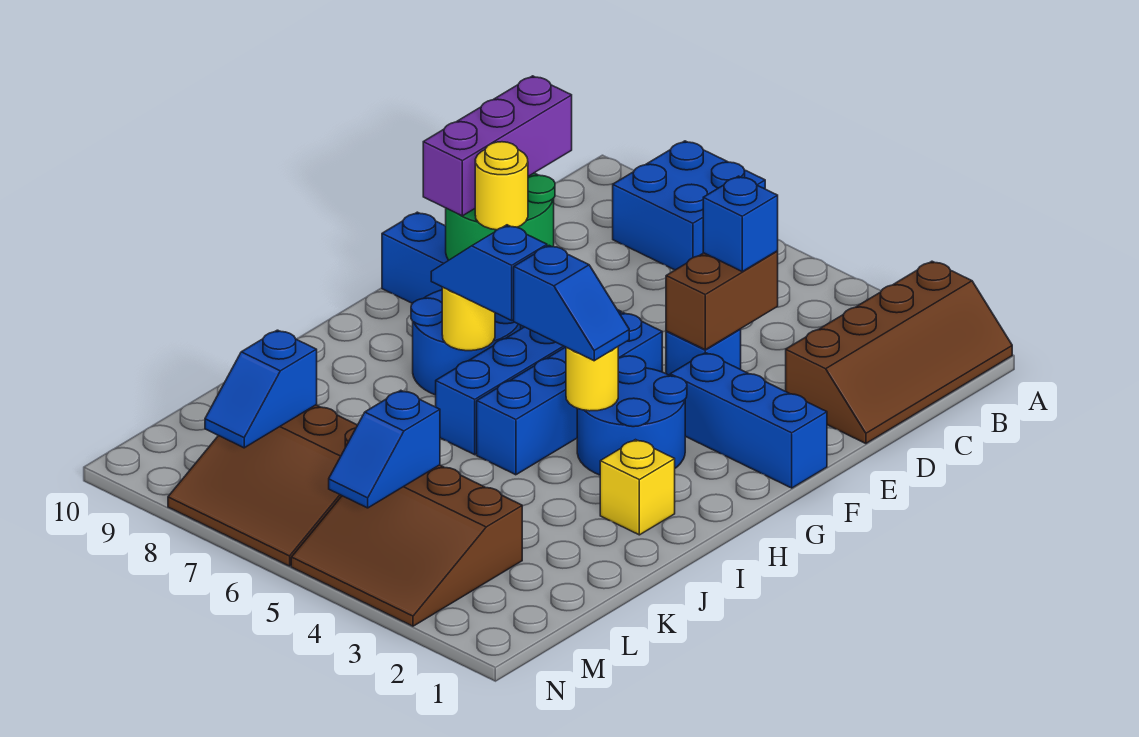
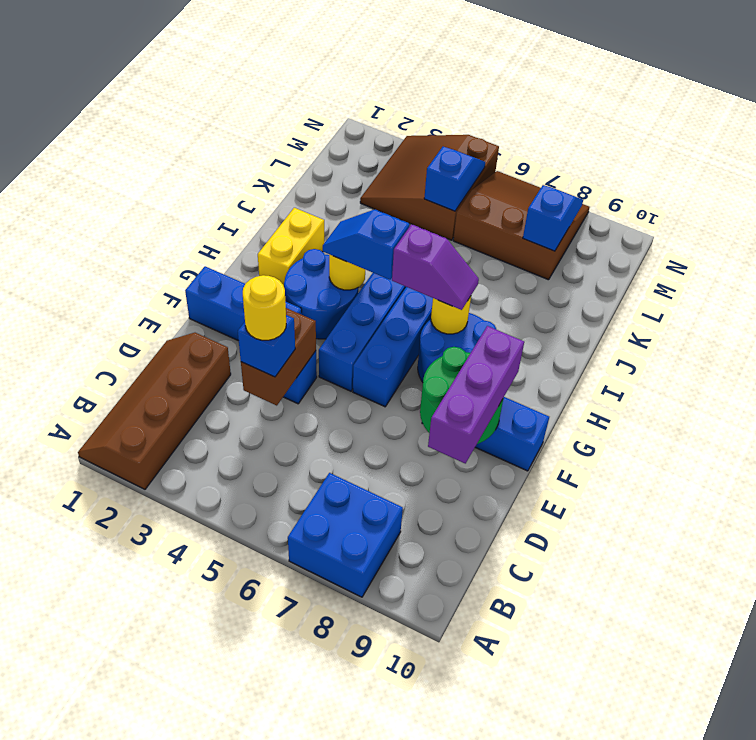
yellow 1x1 round brick [475,142,528,230] -> yellow 1x1 round brick moved to [243,275,286,340]
blue 1x2 slope [431,225,547,320] -> purple 1x2 slope [392,224,479,310]
yellow 1x1 brick [600,440,675,535] -> yellow 1x2 brick [258,208,324,286]
brown 3x3 slope [291,465,522,626] -> brown 3x3 slope turned to [360,135,499,240]

